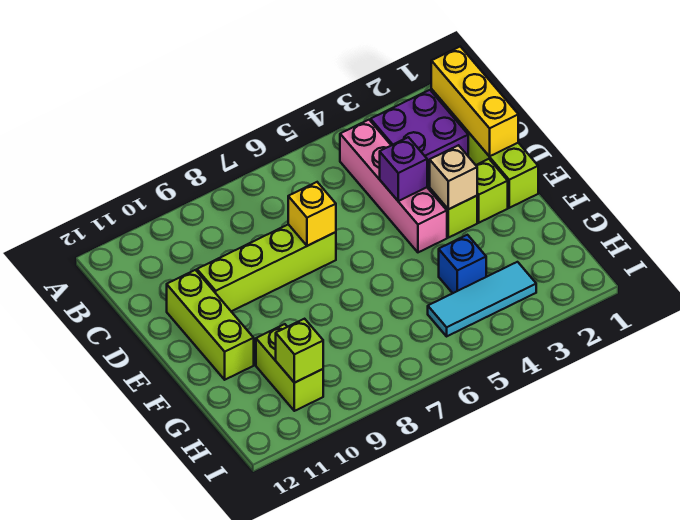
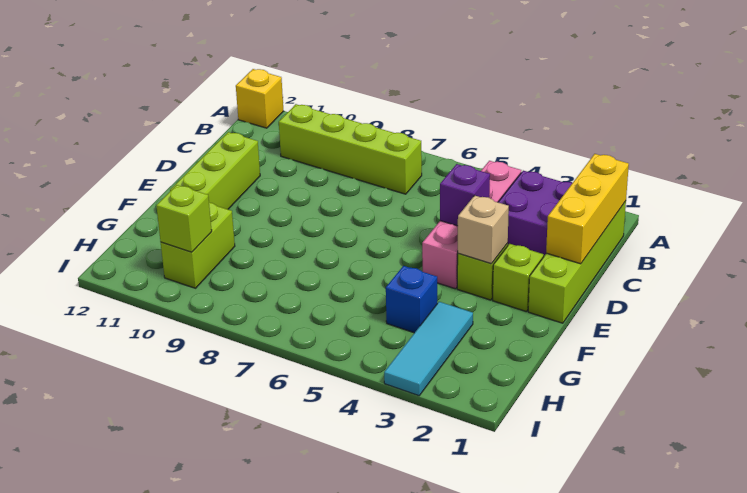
lime 1x4 brick [197,224,336,311] -> lime 1x4 brick moved to [279,104,422,194]
yellow 1x1 brick [288,182,336,246] -> yellow 1x1 brick moved to [236,69,283,128]
cyan 1x3 tile [428,262,536,336] -> cyan 1x3 tile turned to [384,302,473,396]

